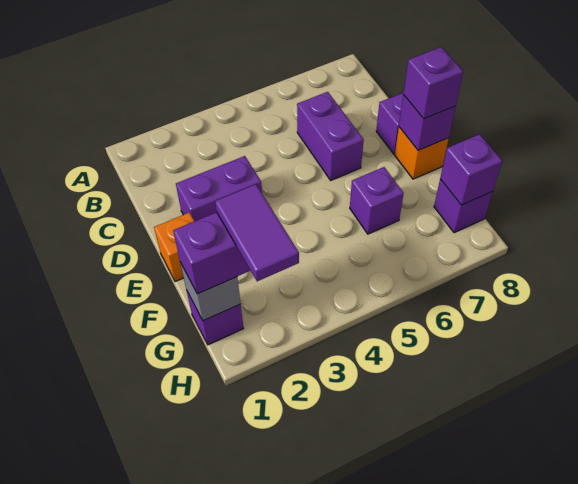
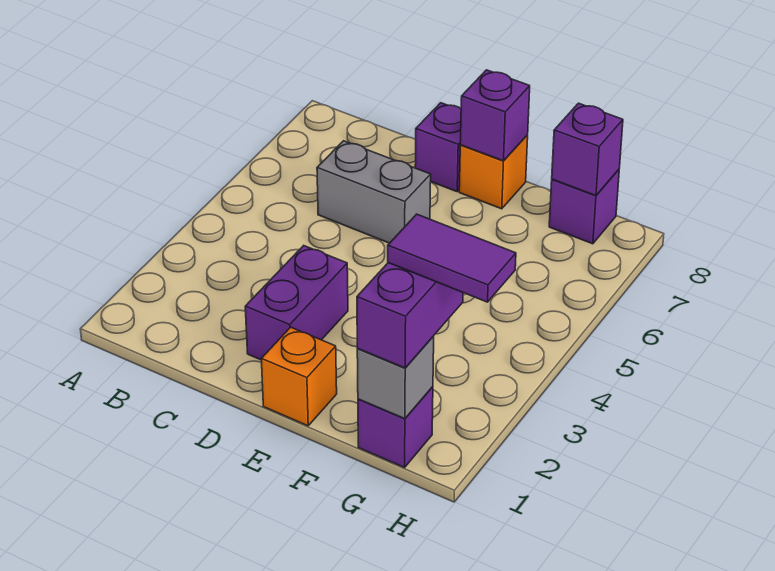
purple 1x2 brick [297,92,364,180] -> grey 1x2 brick [317,141,431,243]
purple 1x1 brick [403,47,463,119] -> none
purple 1x1 brick [350,167,404,234] -> none

